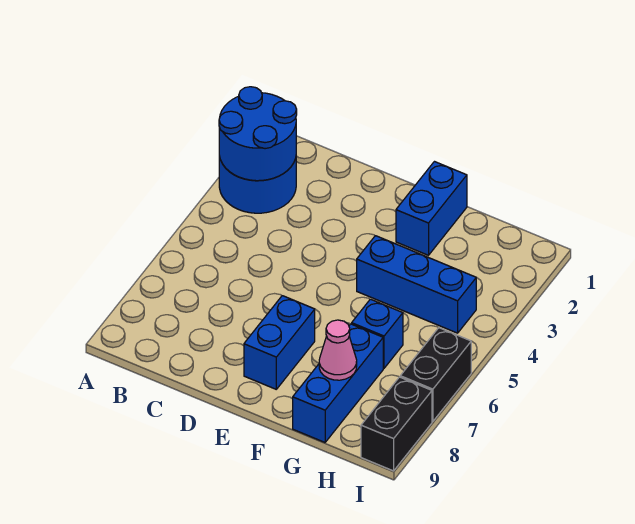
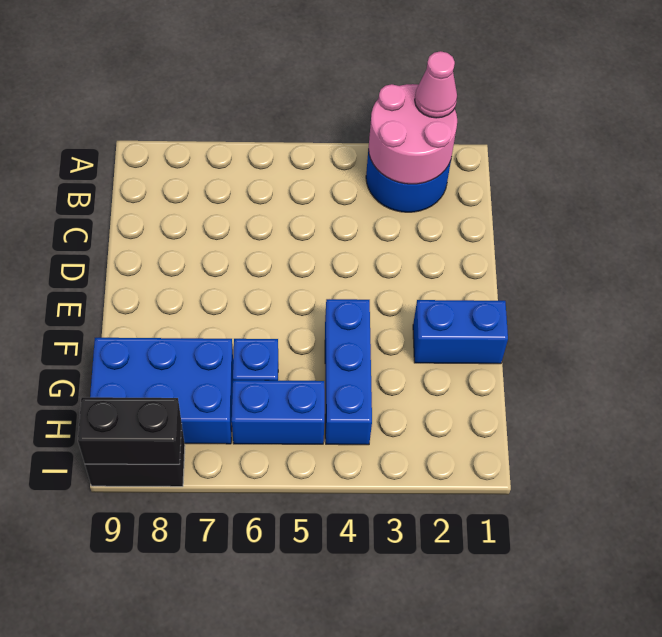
blue 2x2 round brick [219,87,297,181] -> pink 2x2 round brick [368,84,457,184]
blue 1x2 brick [244,296,315,389] -> blue 1x2 brick moved to [232,380,325,444]
blue 1x3 brick [293,324,383,442] -> blue 2x3 brick [90,338,233,444]
pink 1x1 cone [319,320,357,380] -> pink 1x1 cone moved to [415,51,457,118]
black 1x2 brick [400,328,471,421] -> black 1x2 brick moved to [78,397,182,464]

